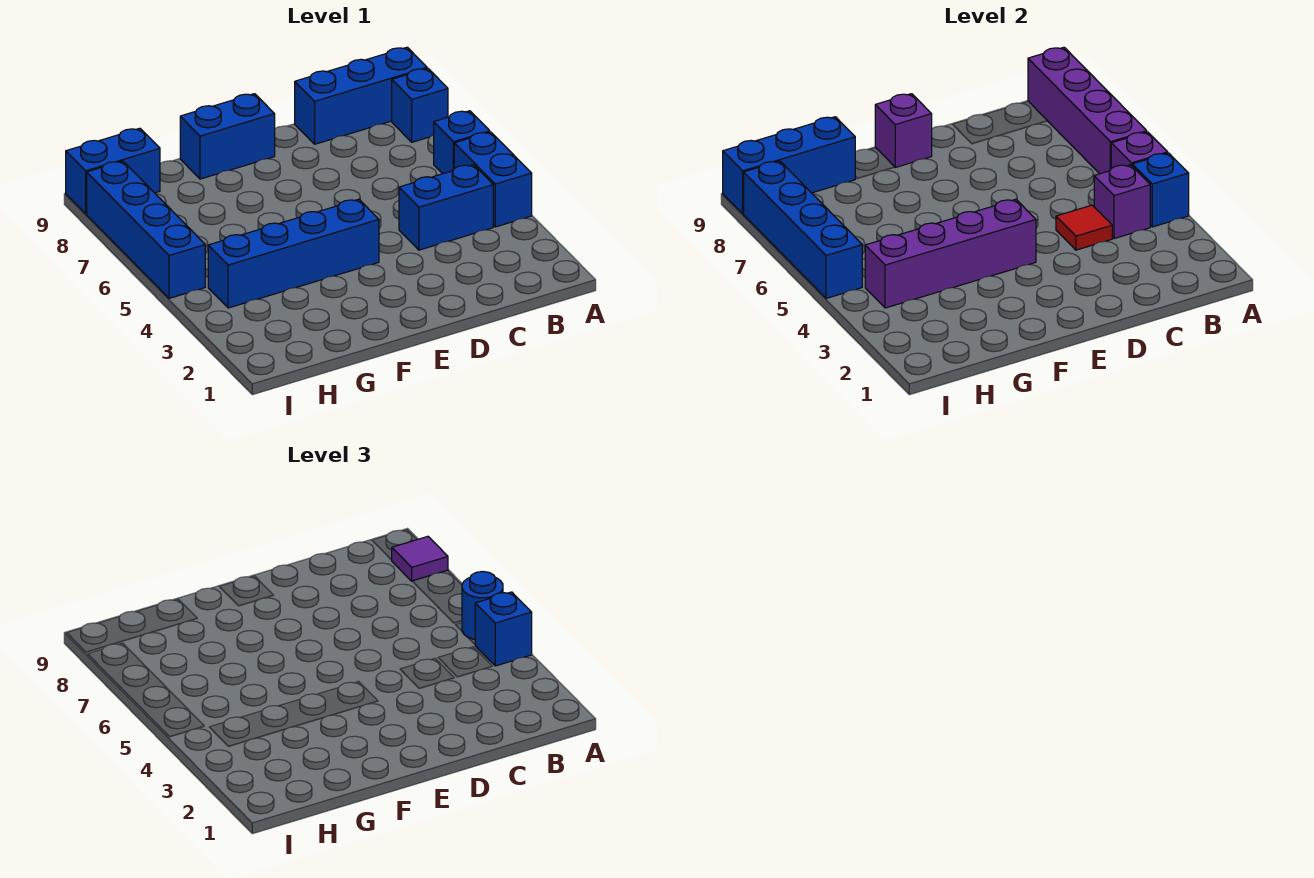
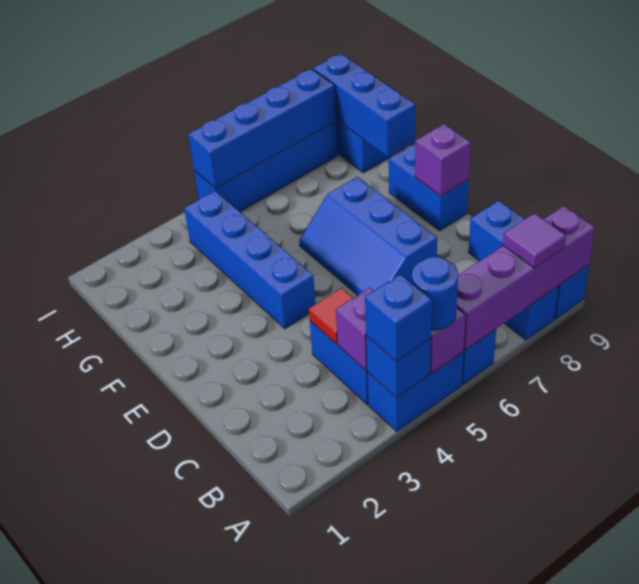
none -> blue 2x3 slope [299,177,437,295]
purple 1x4 brick [865,199,1036,308] -> none

